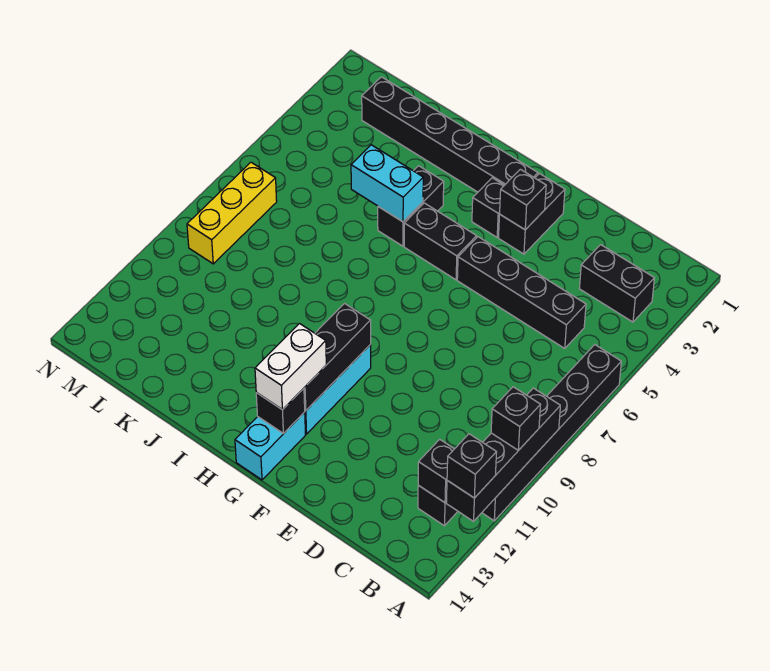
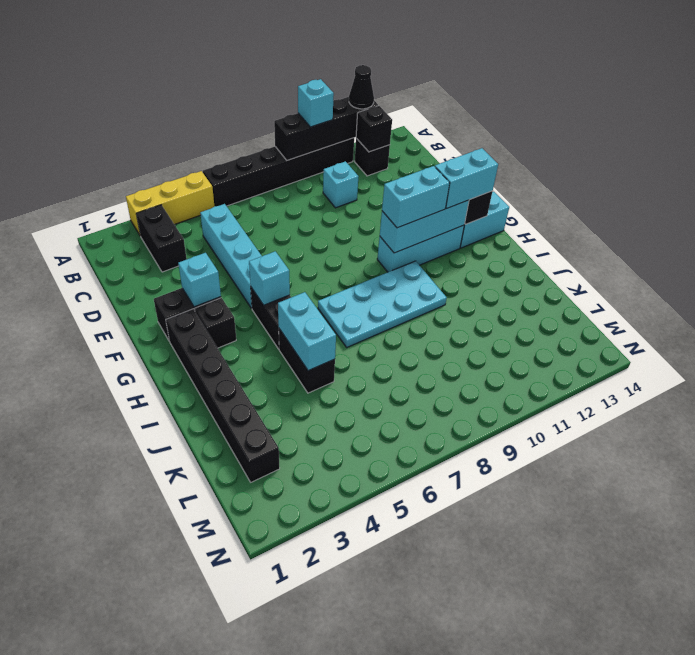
black 1x1 brick [491,387,540,450] -> cyan 1x1 brick [298,79,334,127]
black 1x1 brick [447,434,497,498] -> black 1x1 cone [349,65,374,109]
black 1x4 brick [457,237,586,348] -> cyan 1x4 brick [200,204,262,308]
none -> cyan 1x1 brick [323,161,358,208]
black 1x1 brick [500,169,546,230] -> cyan 1x1 brick [178,253,221,307]
none -> cyan 1x1 brick [249,251,290,305]
black 1x3 brick [304,303,371,411] -> cyan 1x3 brick [380,200,469,253]
none -> cyan 1x2 brick [382,166,450,228]
white 1x2 brick [255,324,326,410] -> cyan 1x2 brick [435,148,498,208]
none -> cyan 2x4 plate [318,261,447,347]
black 1x2 brick [378,166,444,246] -> black 1x2 brick turned to [279,329,335,393]
yellow 1x3 brick [187,162,277,264] -> yellow 1x3 brick moved to [126,171,214,235]

